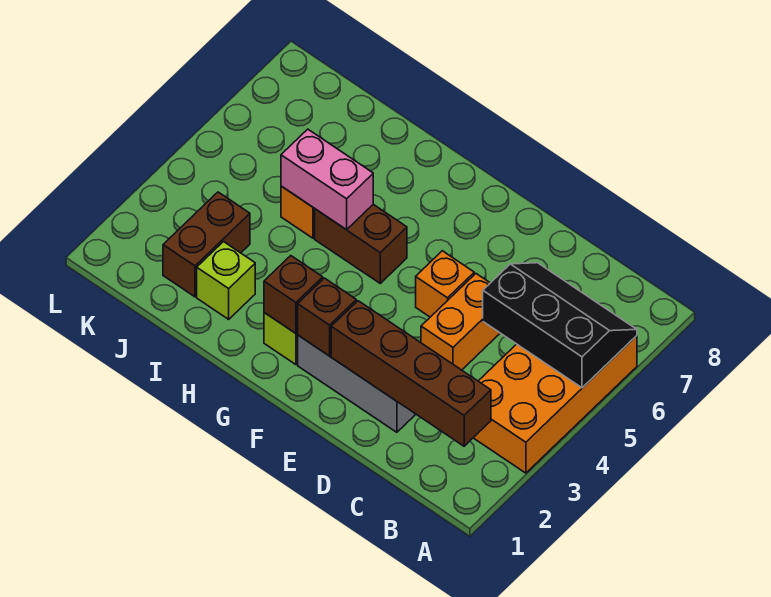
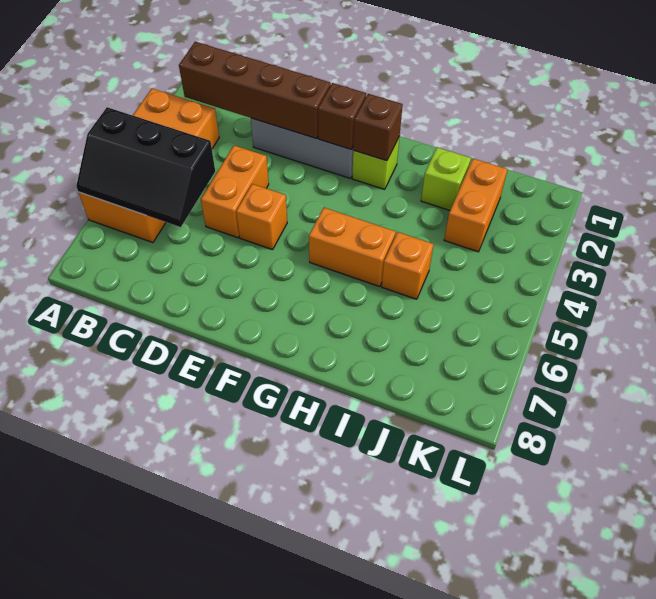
brown 1x2 brick [315,204,407,283] -> orange 1x2 brick [309,208,396,287]
pink 1x2 brick [281,129,373,230] -> none
brown 1x2 brick [163,192,250,297] -> orange 1x2 brick [444,159,508,252]

